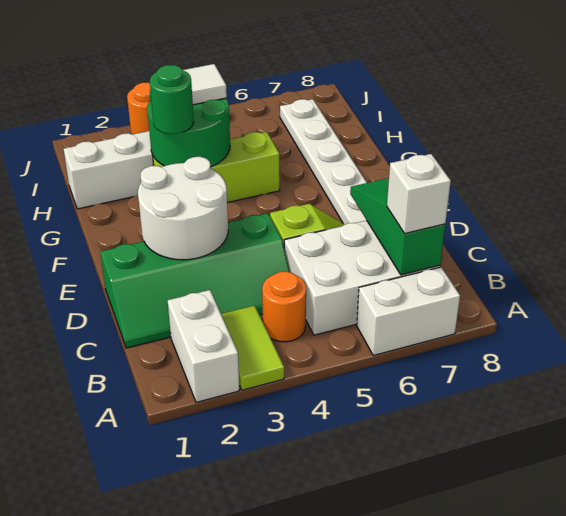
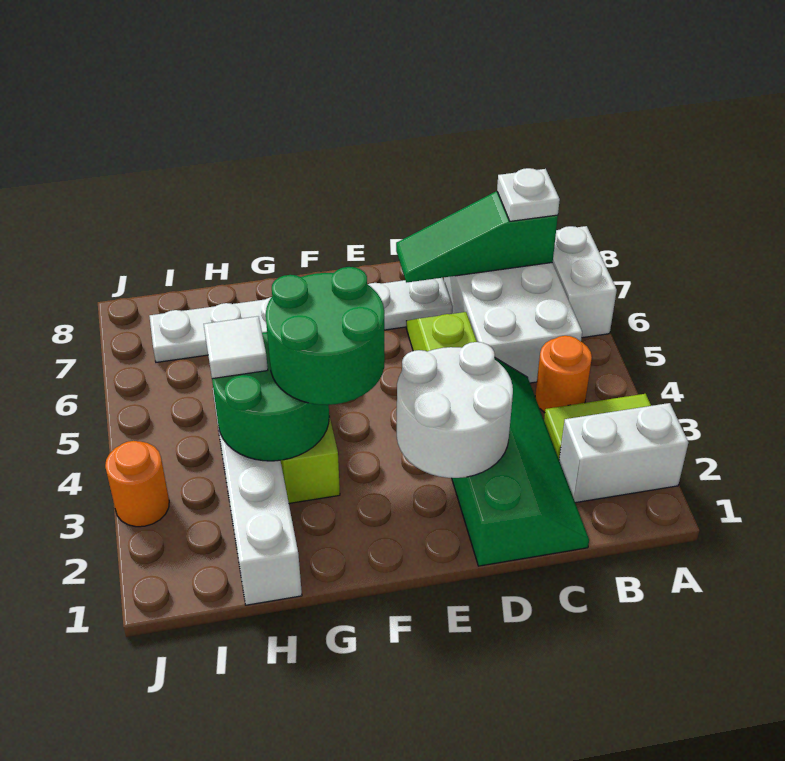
white 1x1 brick [387,154,451,234] -> white 1x1 plate [497,168,560,221]
green 1x1 round brick [150,65,194,134] -> green 2x2 round brick [266,267,385,405]

